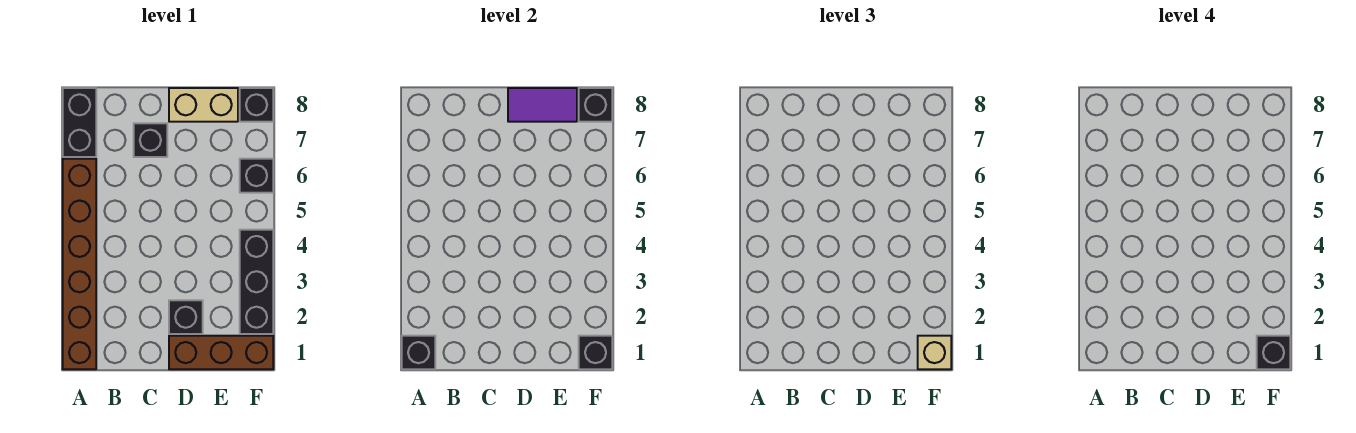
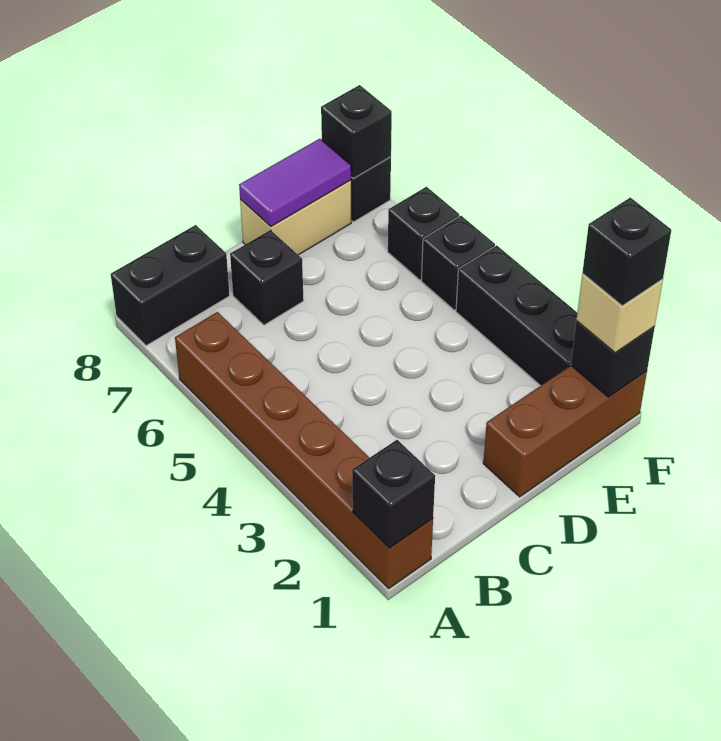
black 1x2 brick [63,88,96,157] -> black 1x2 brick turned to [111,225,230,346]
black 1x1 brick [169,300,203,334] -> black 1x1 brick moved to [421,216,495,310]

